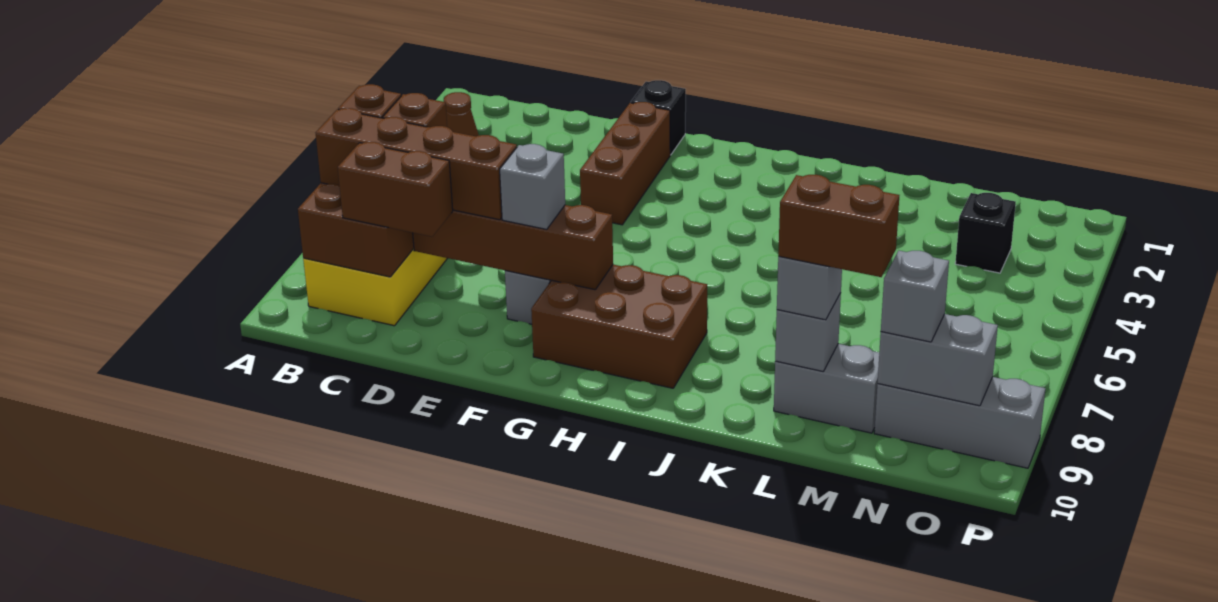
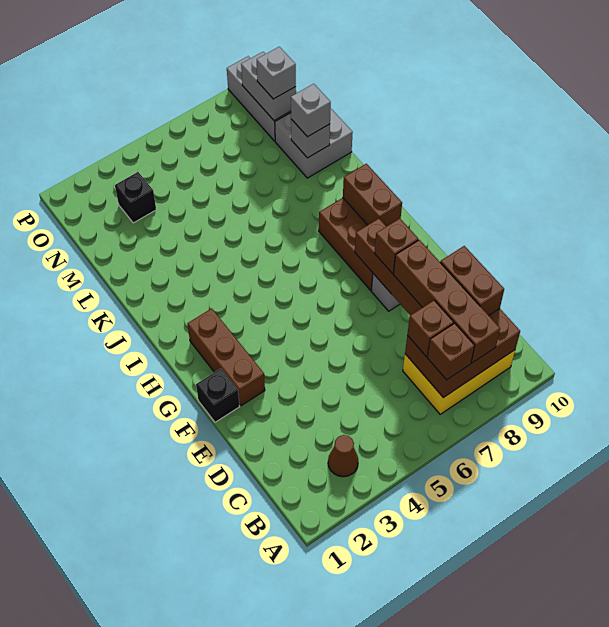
brown 1x3 brick [580,102,670,225] -> brown 1x3 brick turned to [187,308,265,406]
grey 1x1 brick [500,144,565,229] -> brown 1x1 brick [374,219,418,273]
grey 1x2 brick [774,344,879,433] -> grey 2x2 brick [275,108,353,178]
brown 1x2 brick [778,175,899,277] -> brown 1x2 brick moved to [343,164,402,226]

